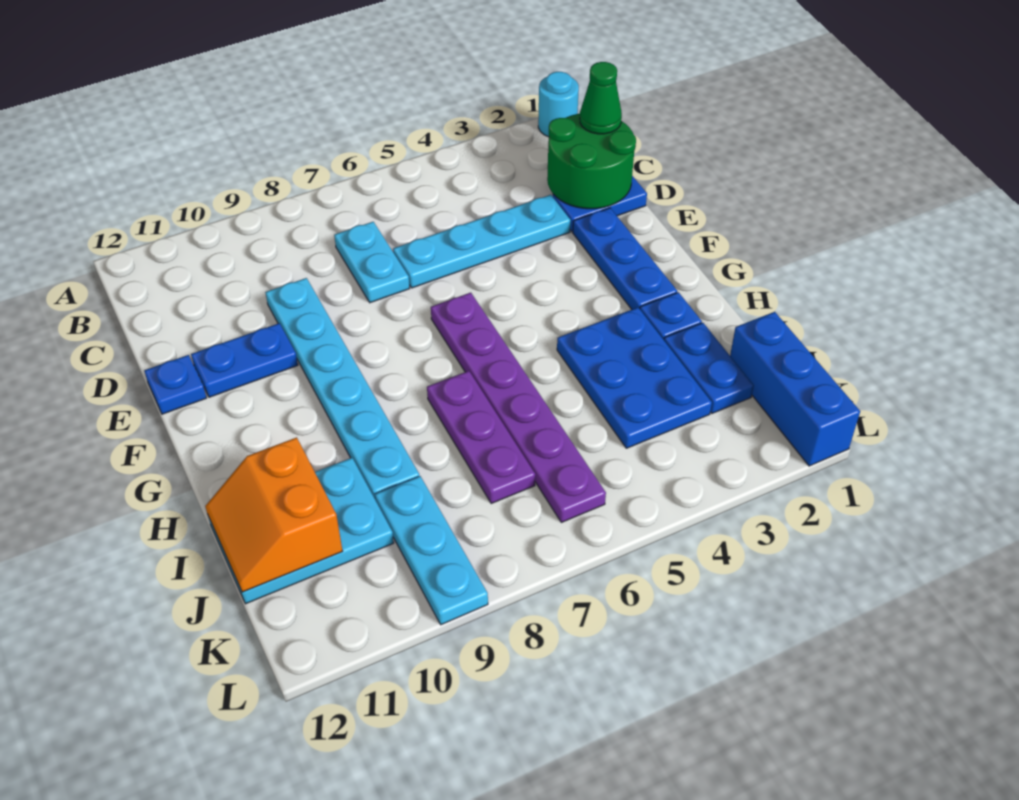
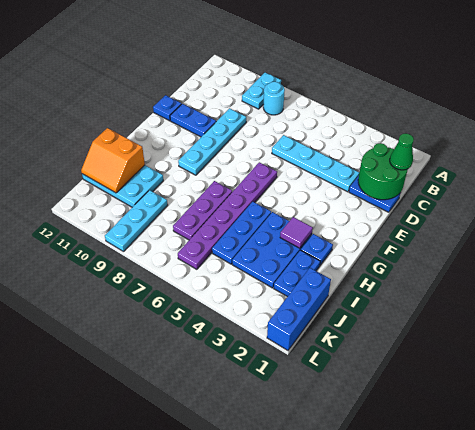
cyan 1x1 round brick [538,72,579,137] -> cyan 1x1 round brick moved to [263,82,285,115]
cyan 1x2 plate [334,222,410,303] -> cyan 1x2 plate moved to [242,73,281,109]
cyan 1x6 plate [265,278,419,498] -> cyan 1x4 plate [178,108,246,175]
blue 1x3 plate [573,208,677,309] -> blue 1x3 plate moved to [212,202,271,264]
none -> purple 1x1 tile [280,217,313,248]
orange 2x2 slope [205,437,342,592] -> orange 2x2 slope turned to [81,128,145,193]

